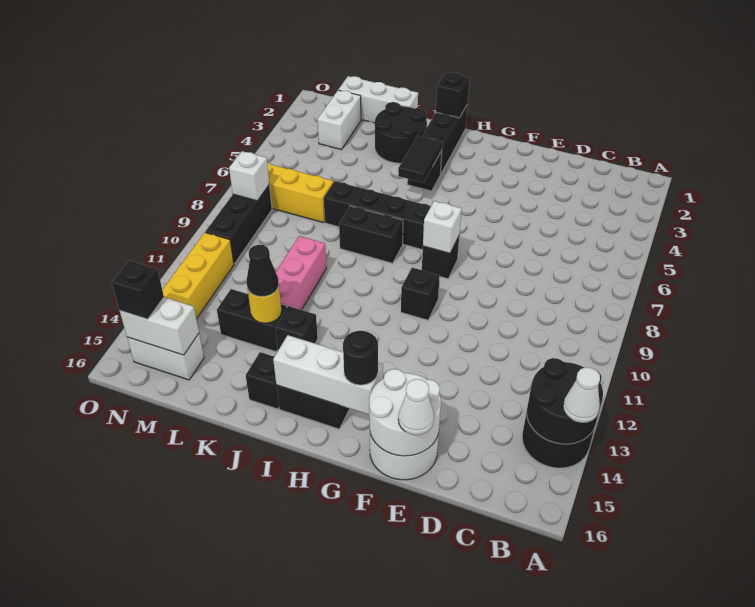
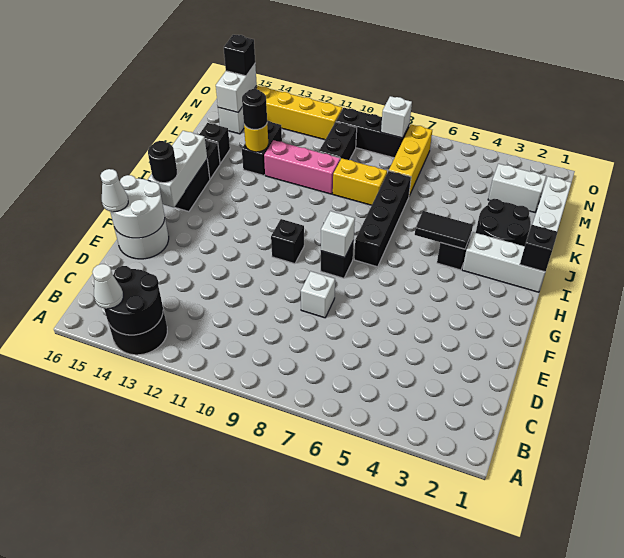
none -> white 1x1 brick [301,271,335,318]
black 1x3 brick [422,106,467,174] -> white 1x3 brick [462,232,545,292]
black 1x2 brick [339,206,403,263] -> black 1x2 brick moved to [319,122,357,160]
black 1x1 brick [275,306,318,350] -> black 1x1 brick moved to [199,123,230,163]
none -> yellow 1x2 brick [333,158,387,205]
black 1x1 cone [247,245,279,297] -> black 1x1 round brick [242,89,267,129]

